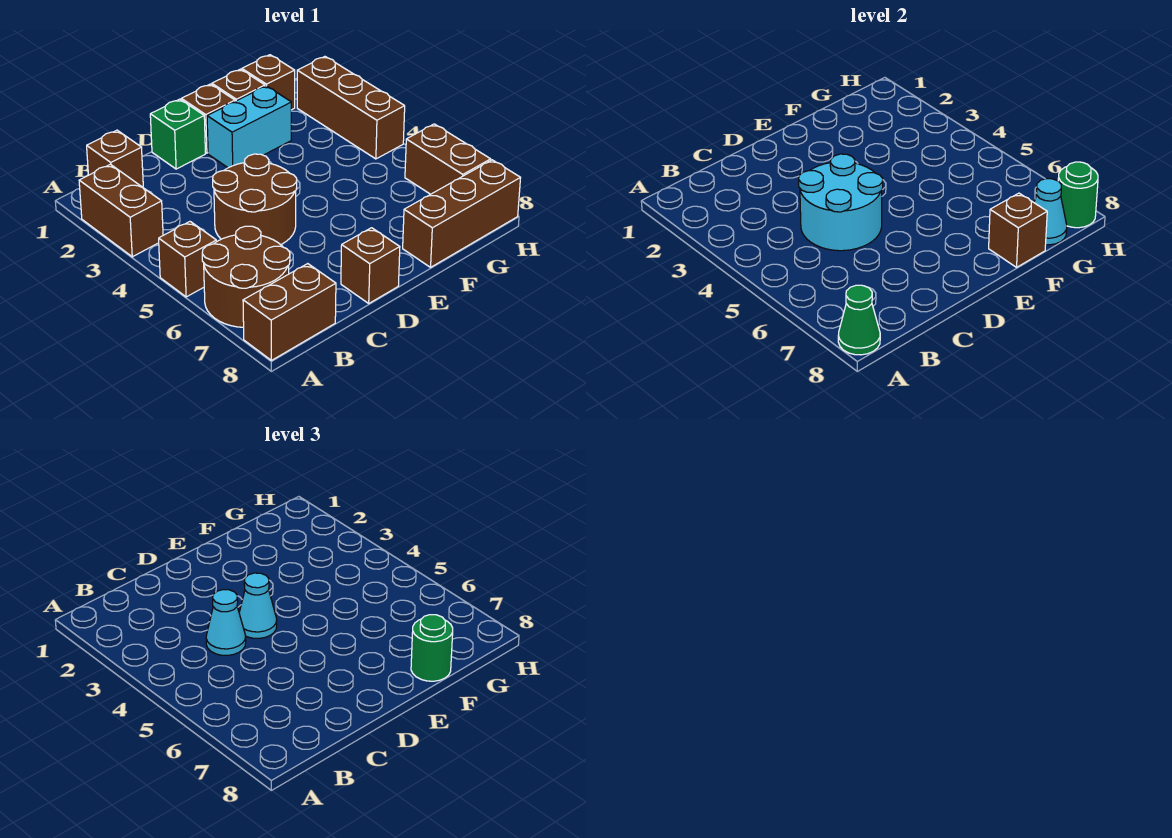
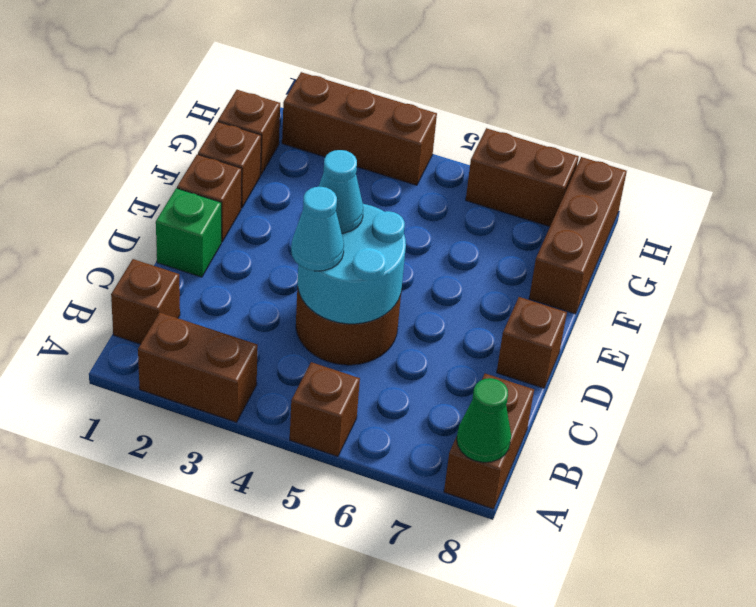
brown 2x2 round brick [202,226,290,327] -> none
cyan 1x2 brick [207,86,291,168] -> none
brown 1x1 brick [989,193,1047,267] -> none
green 1x1 round brick [411,615,453,681] -> none
cyan 1x1 cone [1034,179,1067,245] -> none
green 1x1 round brick [1058,162,1098,228] -> none

